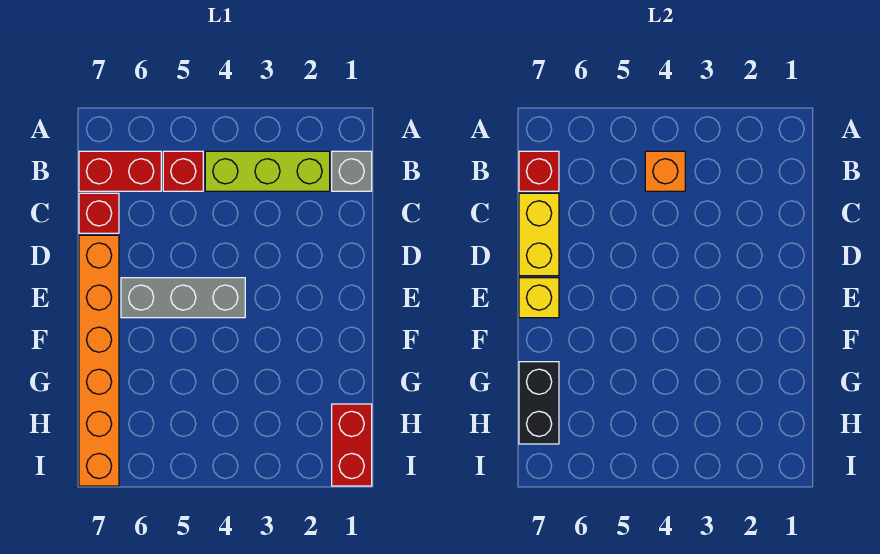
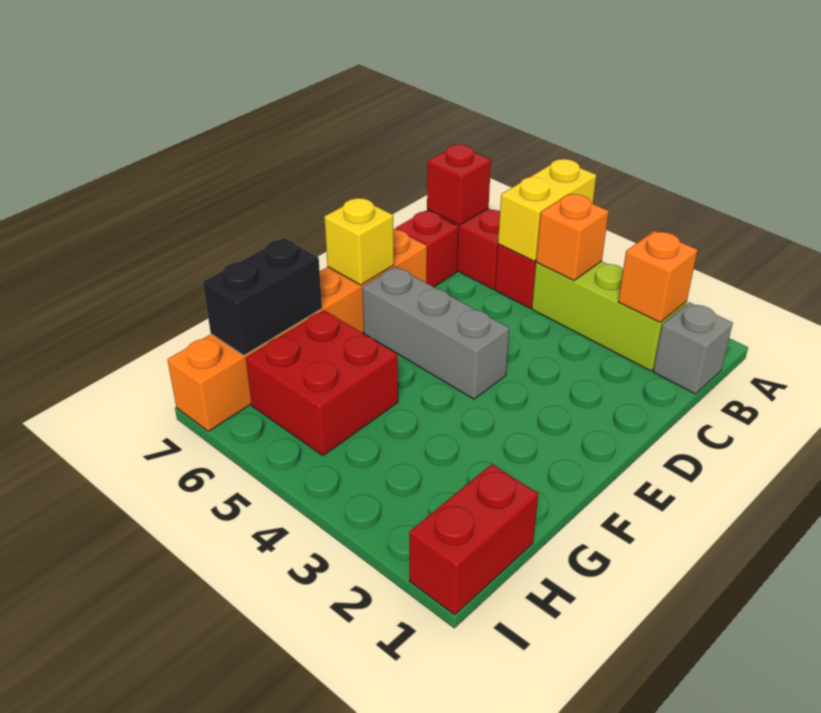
none -> orange 1x1 brick [618,231,697,322]
yellow 1x2 brick [519,193,559,276] -> yellow 1x2 brick moved to [498,159,596,261]
none -> red 2x2 brick [246,310,398,456]

